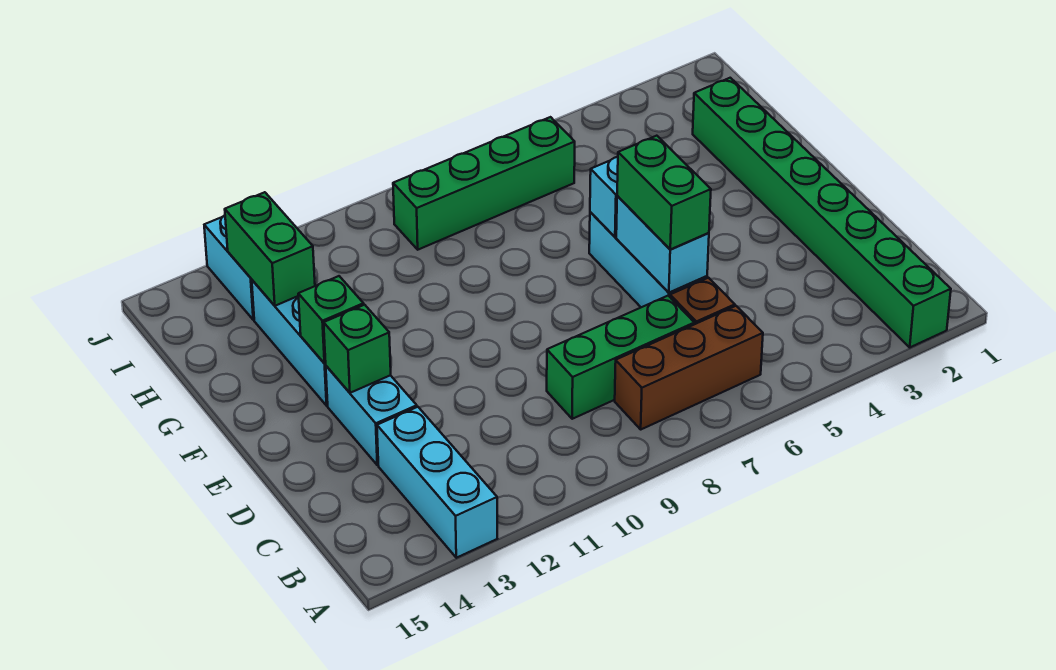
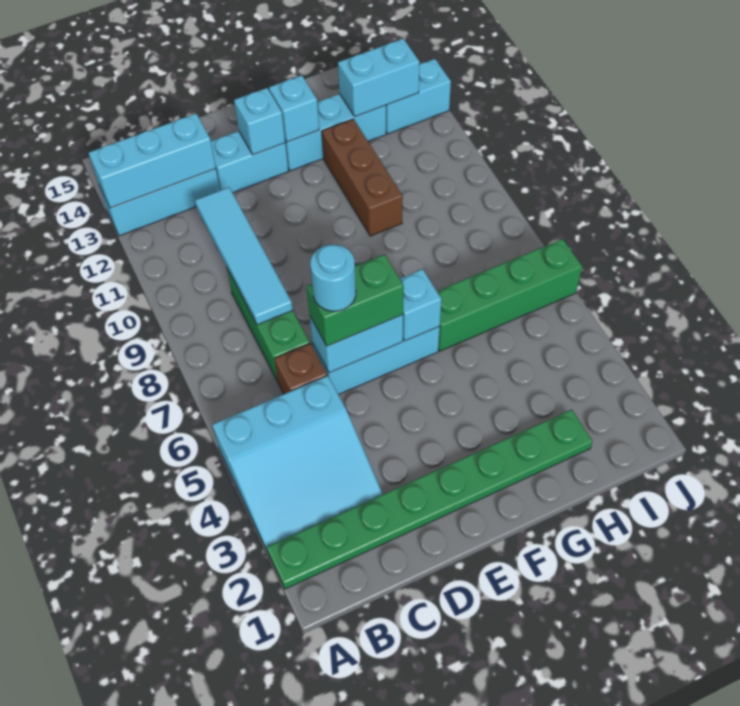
green 1x8 brick [693,78,951,347] -> green 1x8 plate [267,410,593,589]
none -> cyan 3x3 slope [212,376,383,550]
none -> cyan 1x3 brick [89,114,216,208]
brown 1x3 brick [615,306,763,429] -> brown 1x3 brick moved to [322,119,403,236]
none -> cyan 1x4 tile [195,187,293,325]
none -> cyan 1x1 round brick [310,245,356,311]
green 1x1 brick [324,305,391,393] -> cyan 1x1 brick [234,88,285,155]
green 1x1 brick [298,276,364,364] -> cyan 1x1 brick [269,75,319,142]
green 1x2 brick [225,192,315,306] -> cyan 1x2 brick [338,39,420,117]
green 1x4 brick [393,117,575,250] -> green 1x4 brick turned to [437,239,582,351]

